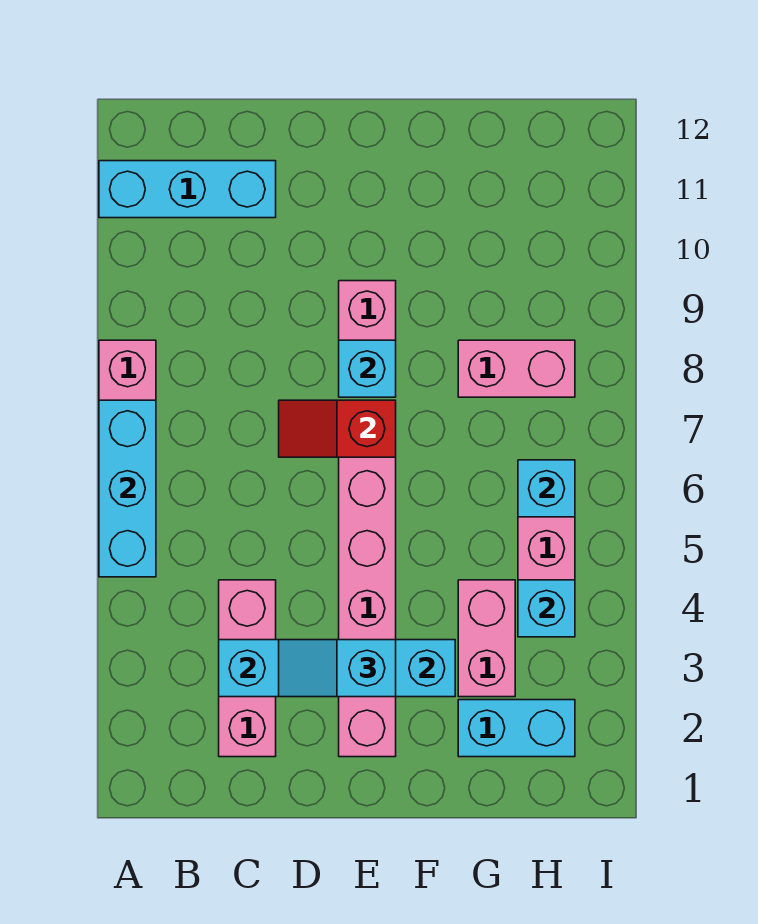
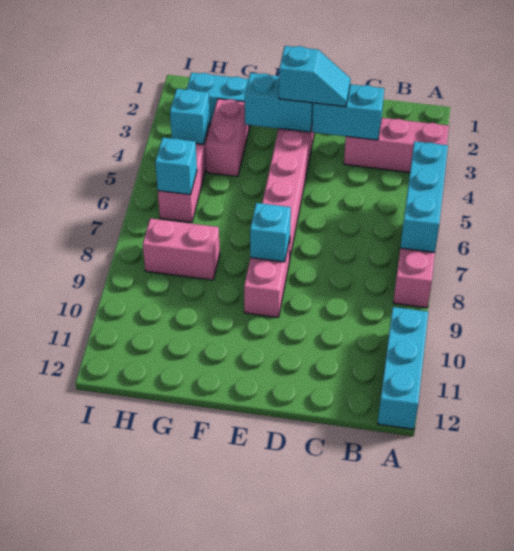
cyan 1x3 brick [99,161,276,218] -> cyan 1x3 brick turned to [378,307,428,429]
pink 1x3 brick [219,580,276,757] -> pink 1x3 brick turned to [344,118,449,172]
red 1x2 slope [279,400,396,457] -> none

